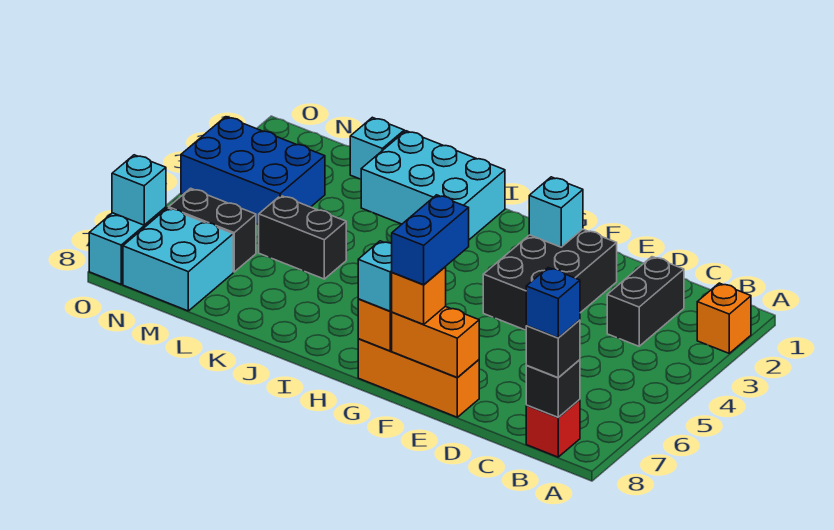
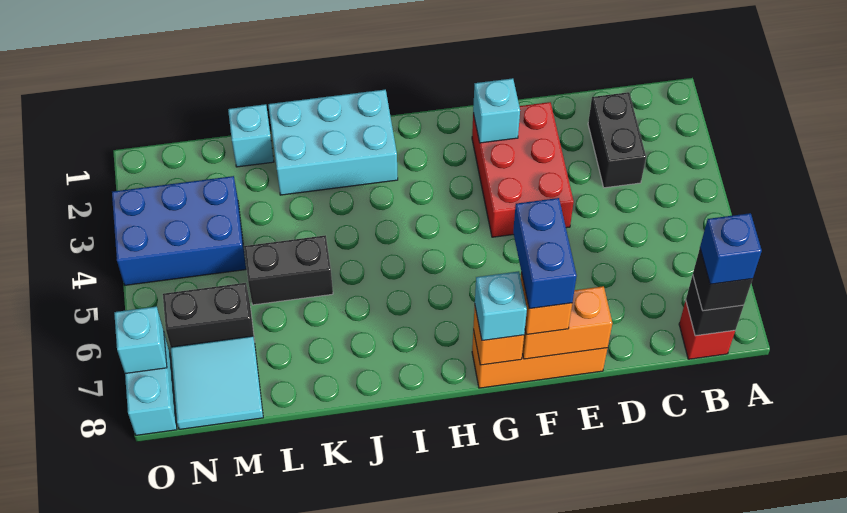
orange 1x1 brick [697,283,751,353] -> none
black 2x3 brick [483,229,617,330] -> red 2x3 brick [472,102,574,237]
cyan 2x2 brick [123,208,233,311] -> cyan 2x2 tile [170,336,263,429]

